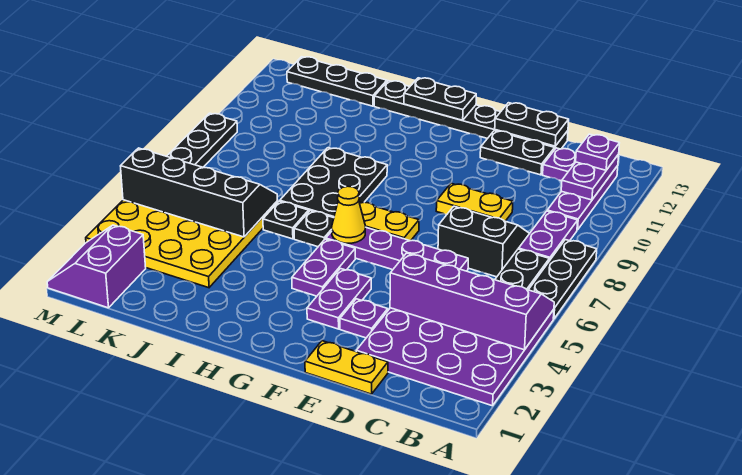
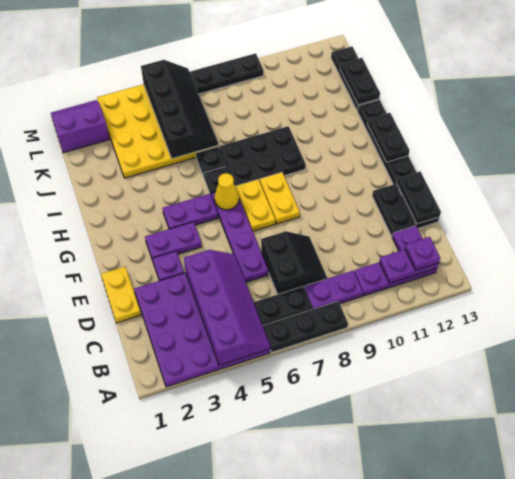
yellow 1x2 plate [436,183,513,221] -> yellow 1x2 plate moved to [260,172,300,224]
none -> black 1x2 plate [340,58,380,105]

